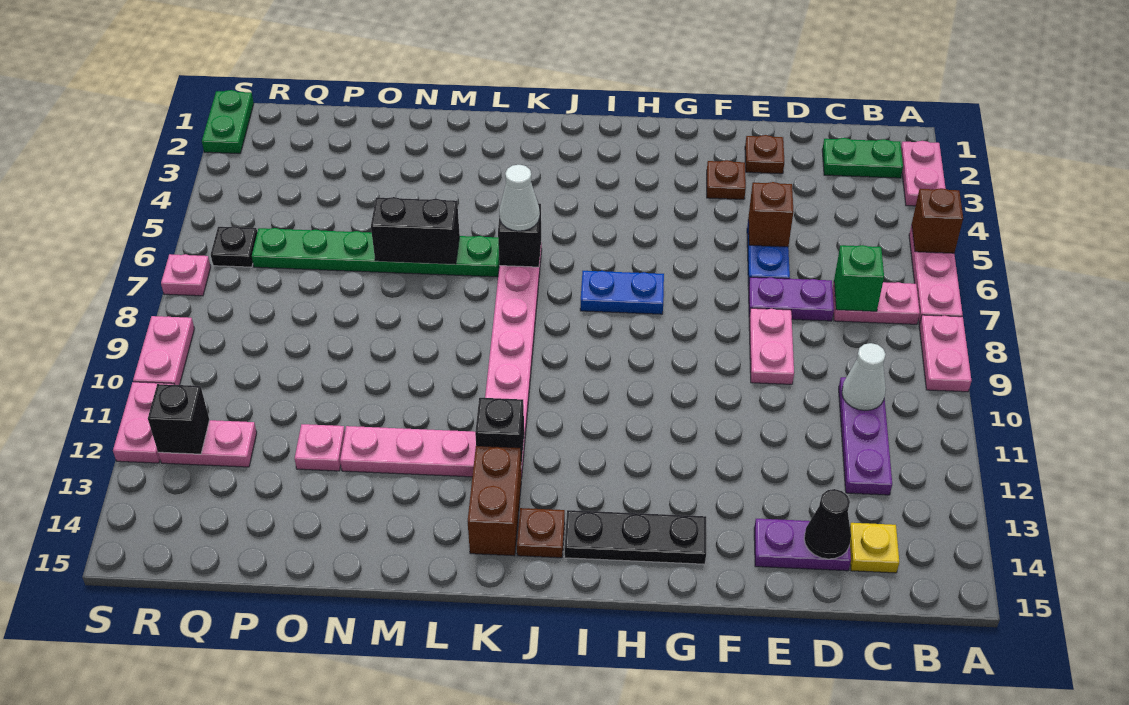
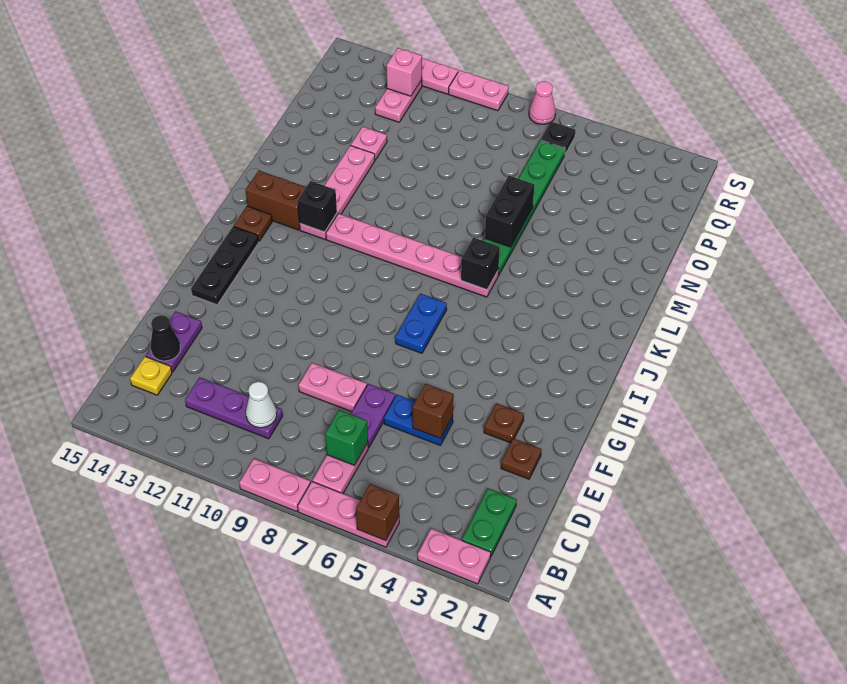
white 1x1 cone [499,165,540,231] -> none
black 1x1 brick [148,384,209,454] -> pink 1x1 brick [387,48,422,96]
green 1x2 plate [202,90,254,154] -> none
pink 1x1 plate [161,254,211,296] -> pink 1x1 cone [529,81,556,124]

